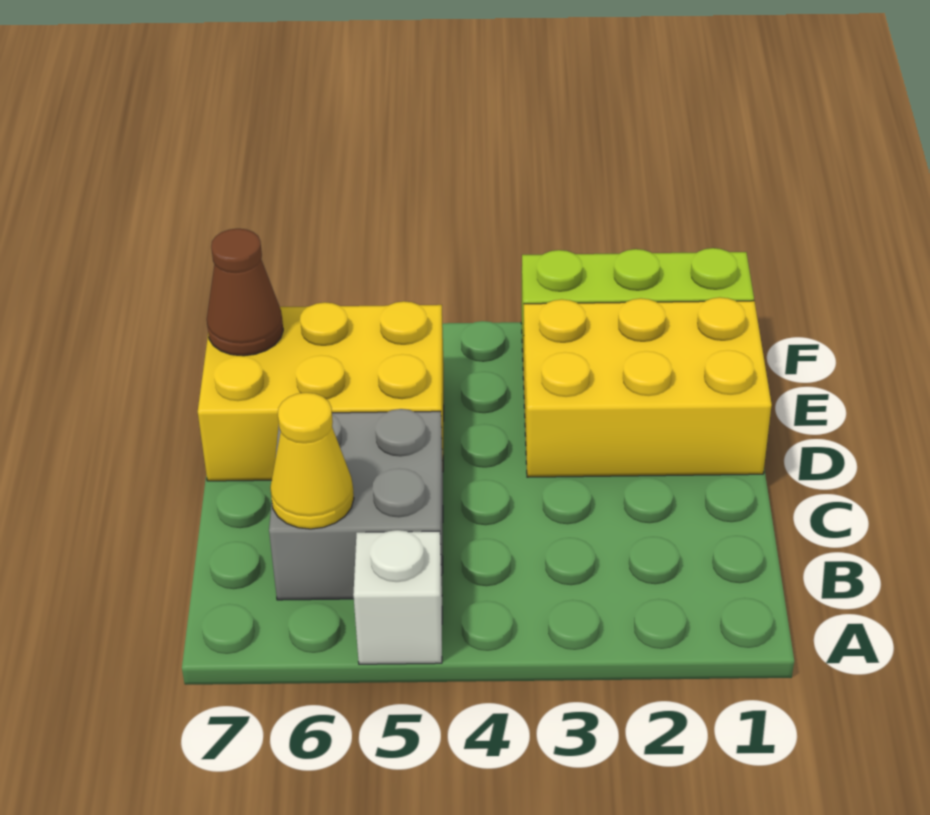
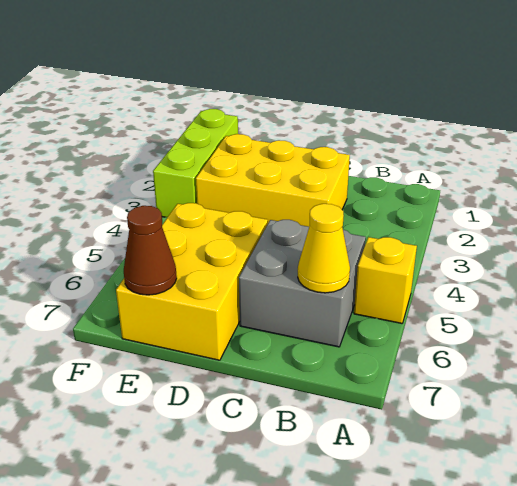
white 1x1 brick [353,530,442,664] -> yellow 1x1 brick [354,237,417,323]
yellow 2x3 brick [523,297,772,477] -> yellow 2x3 brick turned to [196,134,350,227]

